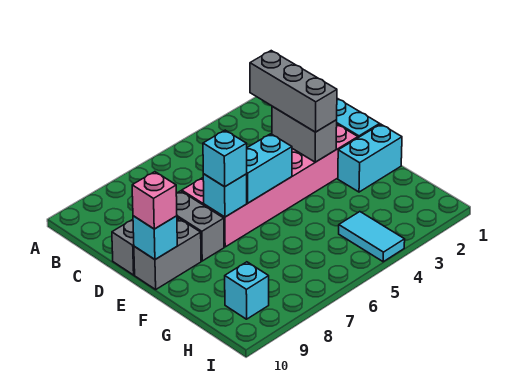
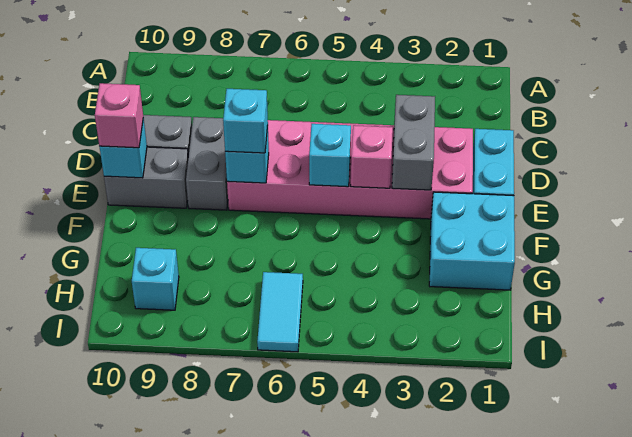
grey 1x3 brick [250,51,337,132] -> none
none -> pink 1x1 brick [351,125,393,188]
cyan 1x2 brick [247,134,292,203] -> cyan 1x1 brick [309,124,351,187]
cyan 1x2 brick [338,124,402,192] -> cyan 2x2 brick [429,192,515,290]
cyan 1x2 tile [339,212,405,262] -> cyan 1x2 tile moved to [257,272,303,352]

